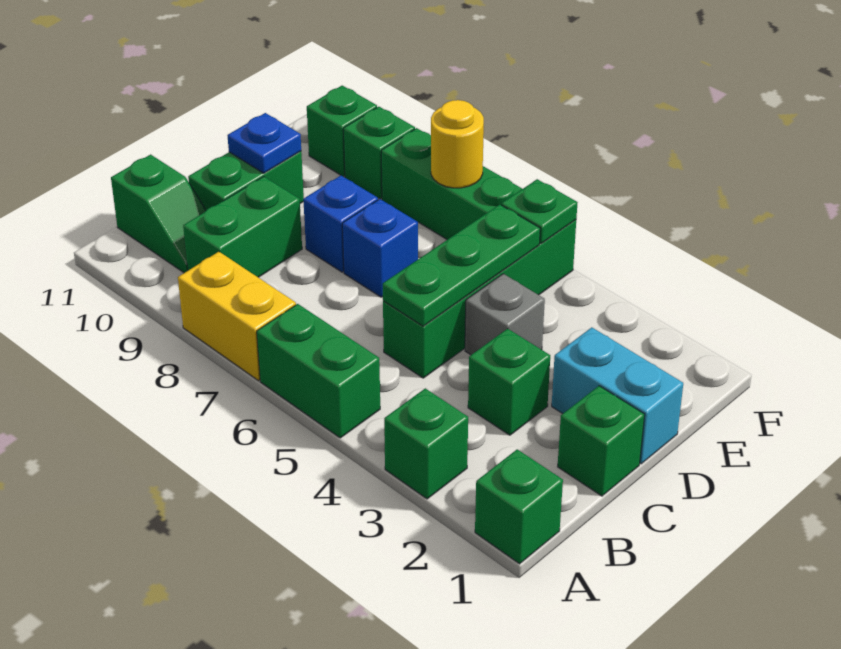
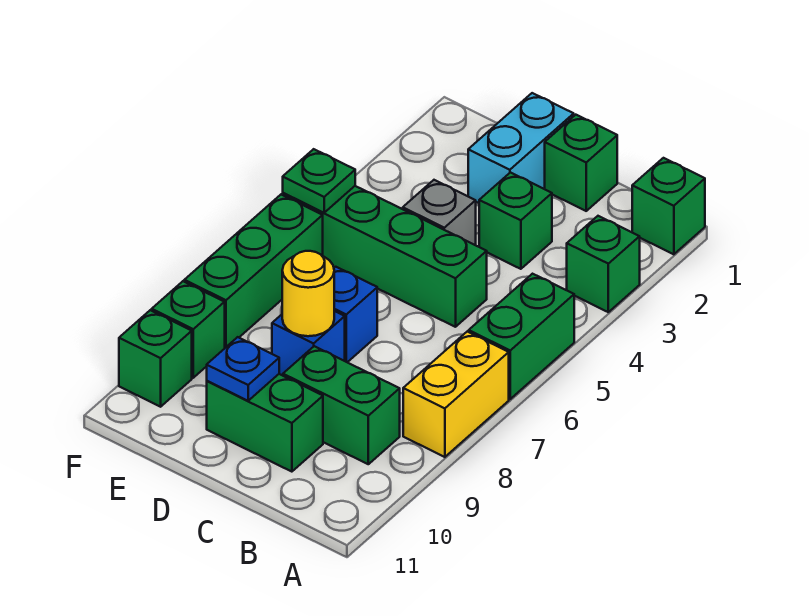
green 1x2 slope [111,155,206,273] -> none
green 1x3 plate [383,205,540,326] -> none
yellow 1x1 round brick [431,100,484,188] -> yellow 1x1 round brick moved to [282,251,334,336]

